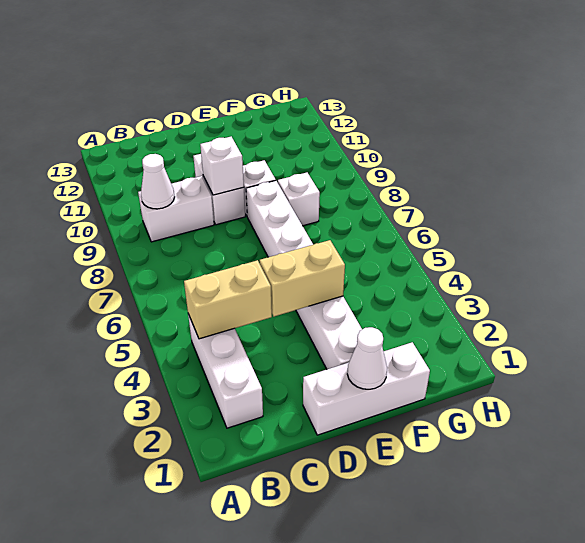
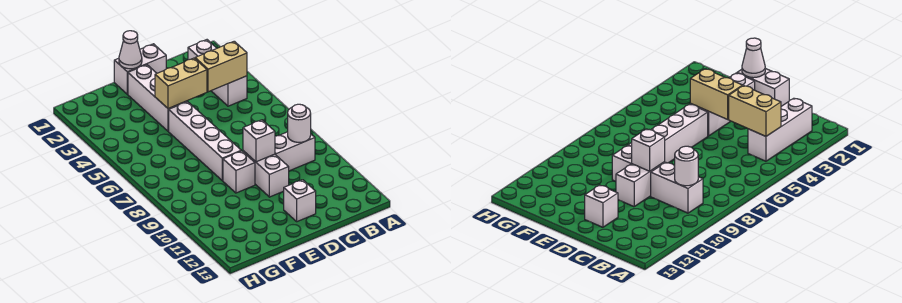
white 1x1 cone [141,154,174,209] -> white 1x1 round brick [288,104,311,142]
white 1x3 brick [303,342,430,435] -> white 1x2 brick [114,44,166,94]
white 1x1 brick [278,173,320,226] -> white 1x1 brick moved to [284,180,316,222]

